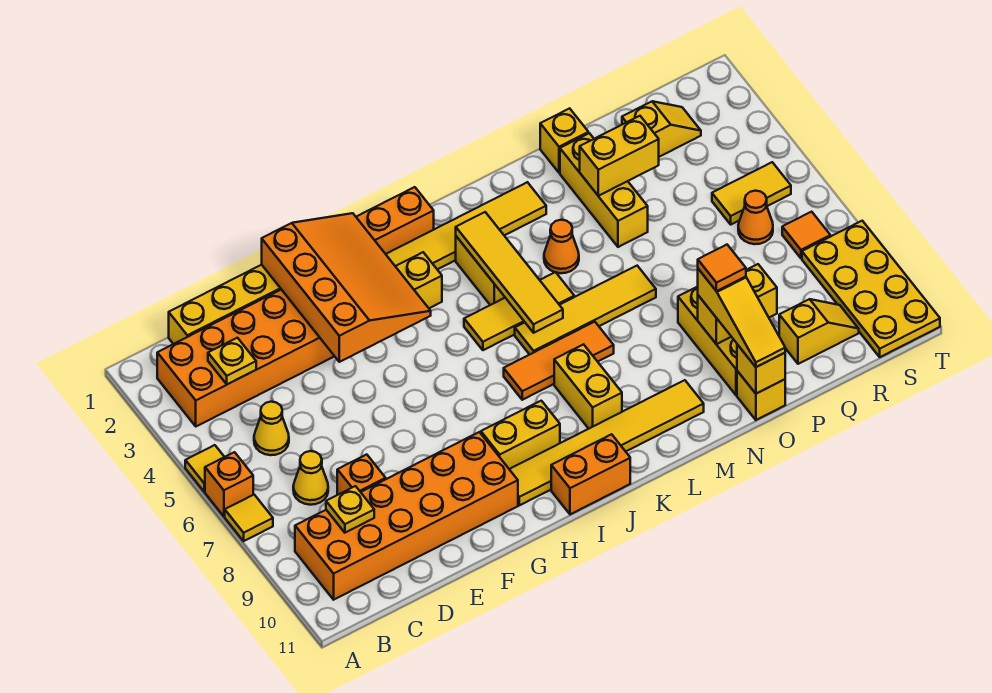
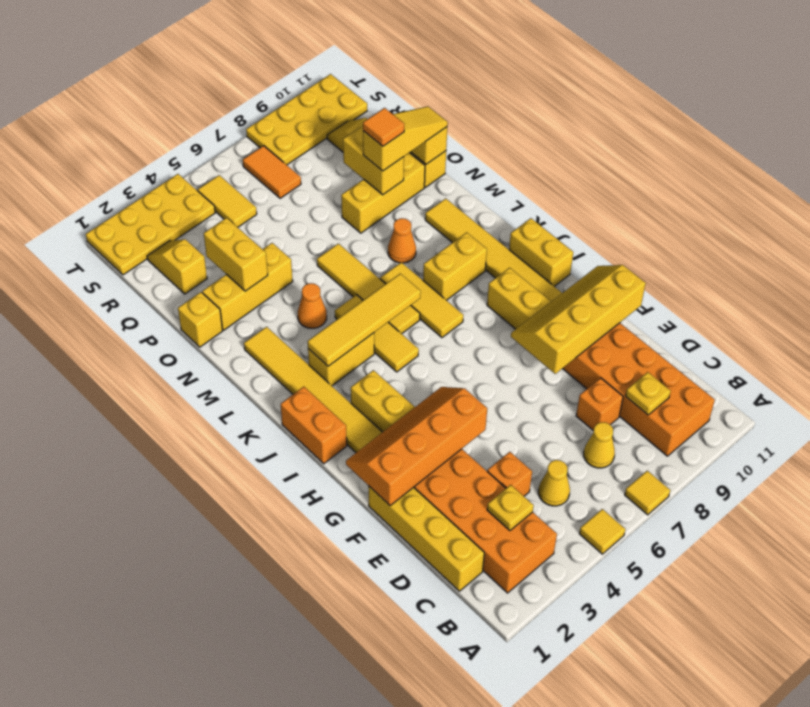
orange 1x1 brick [205,452,253,516] -> orange 1x1 brick moved to [487,452,532,496]
orange 3x4 slope [262,213,431,362] -> orange 2x4 slope [346,387,487,505]
none -> yellow 2x4 slope [511,265,646,374]
orange 1x2 brick [551,434,630,514] -> yellow 1x2 brick [509,218,573,286]
orange 1x3 tile [504,322,614,400] -> yellow 1x3 tile [380,262,463,338]
orange 1x1 cone [738,191,773,244] -> orange 1x1 cone moved to [388,218,416,263]
none -> yellow 2x4 plate [86,174,215,275]
orange 1x1 tile [782,212,830,258] -> orange 1x2 tile [243,146,301,198]

